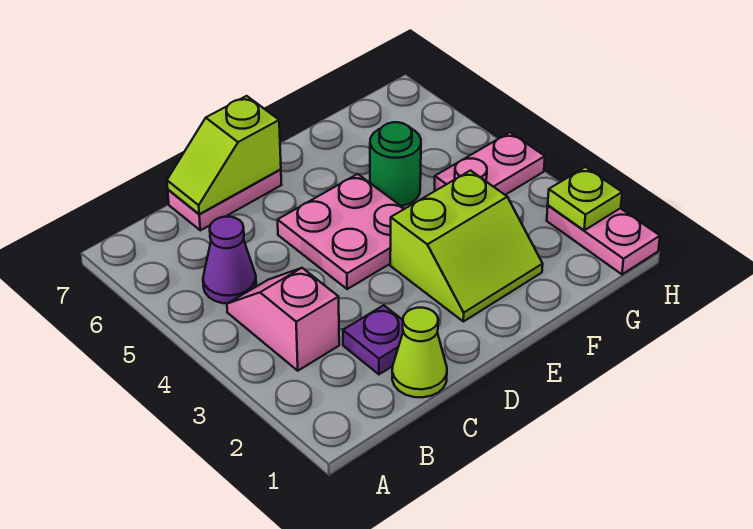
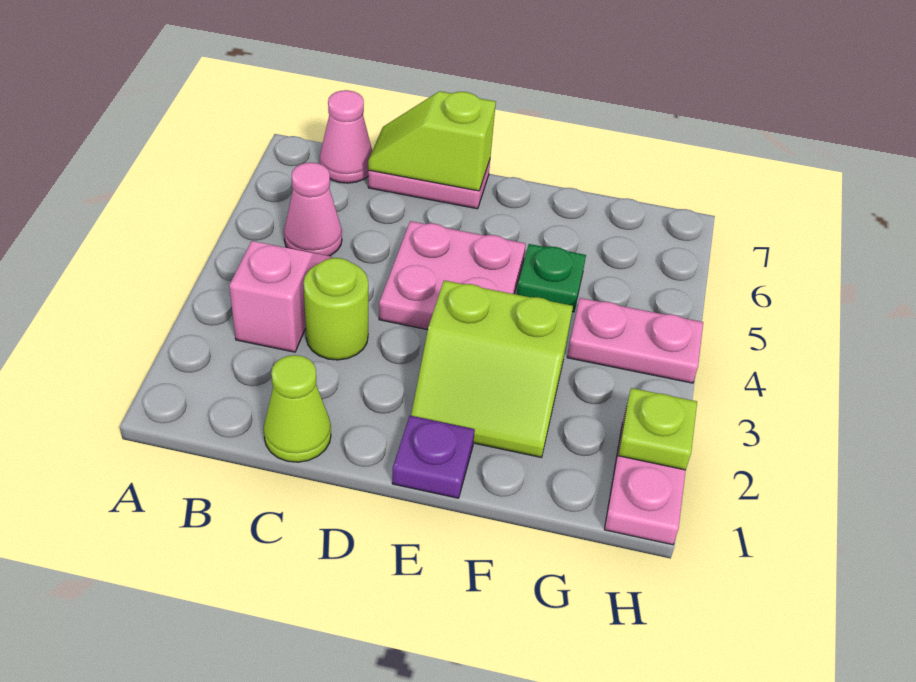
purple 1x1 cone [203,217,256,303] -> pink 1x1 cone [284,163,342,256]
none -> pink 1x1 cone [320,90,372,183]
purple 1x1 plate [343,305,403,374] -> purple 1x1 plate moved to [392,416,475,498]
none -> lime 1x1 round brick [303,258,368,360]
green 1x1 round brick [370,122,421,206] -> green 1x1 plate [517,244,586,312]

